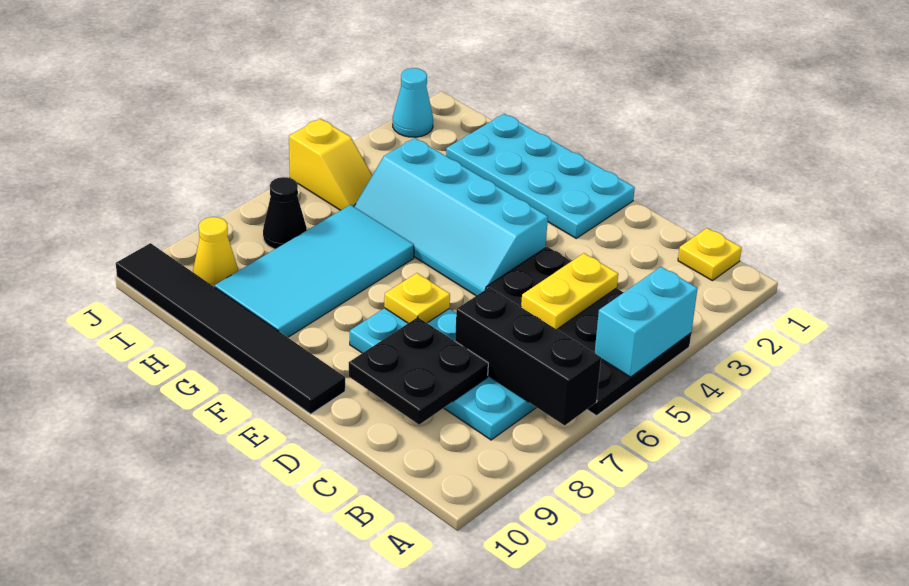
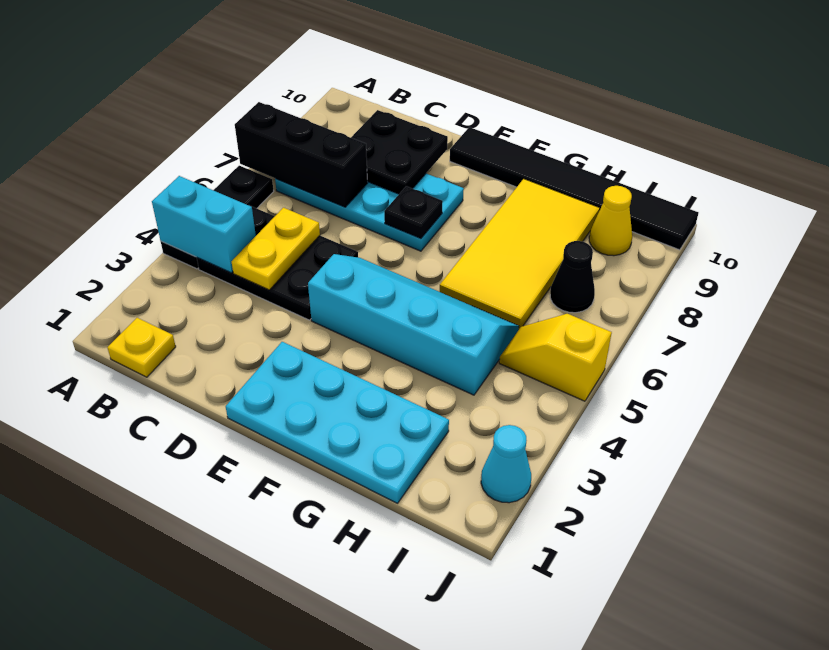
cyan 1x2 brick [595,267,698,377] -> cyan 1x2 brick turned to [152,176,256,273]
yellow 1x1 plate [384,273,450,323] -> black 1x1 plate [384,186,443,239]
cyan 2x4 tile [215,205,414,337] -> yellow 2x4 tile [440,179,600,329]

